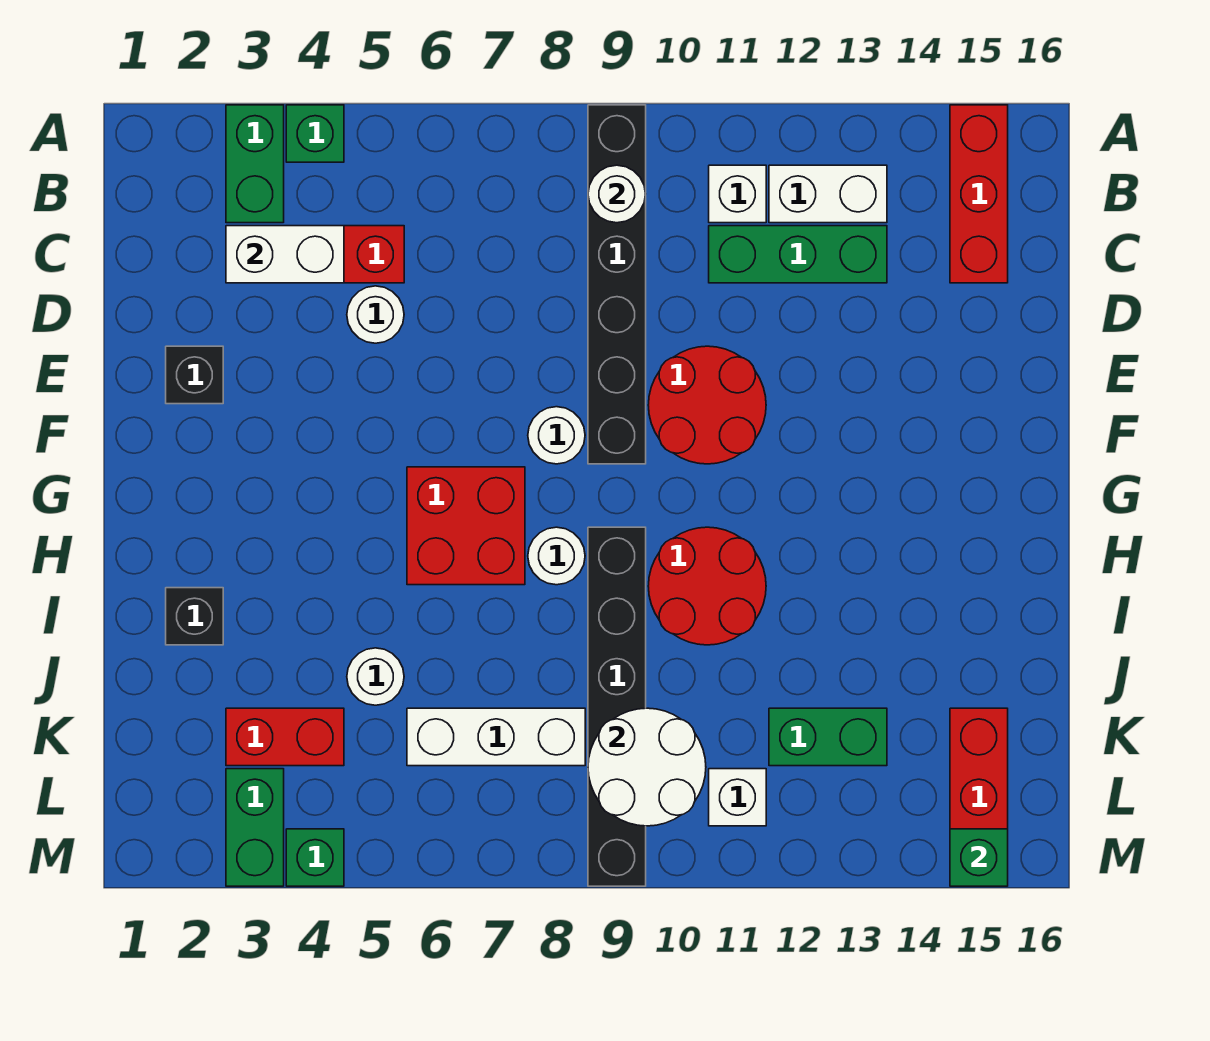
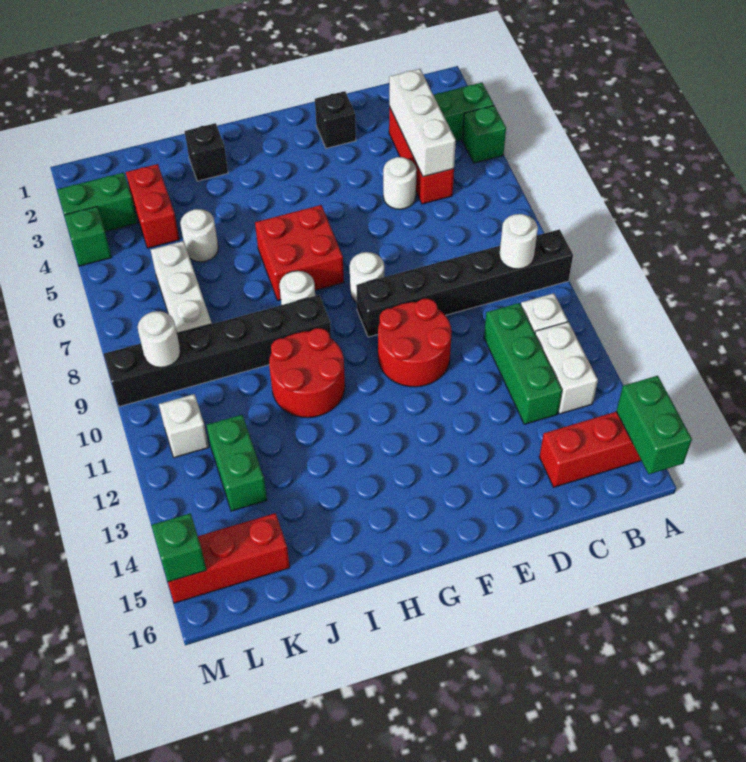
none -> green 1x2 brick [616,376,692,474]
white 1x2 brick [226,226,344,283] -> white 1x3 brick [389,69,456,177]
white 2x2 round brick [588,708,706,826] -> white 1x1 round brick [138,311,180,368]

